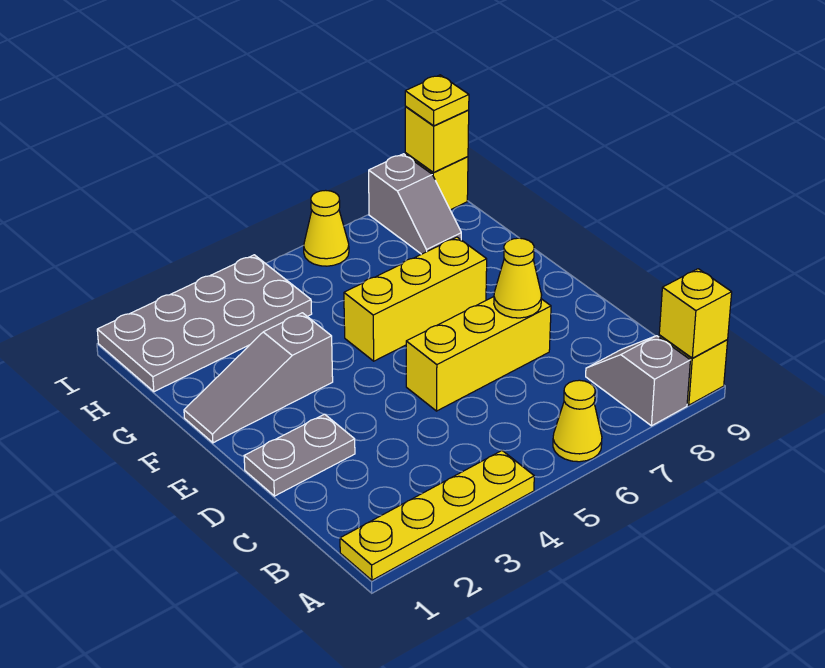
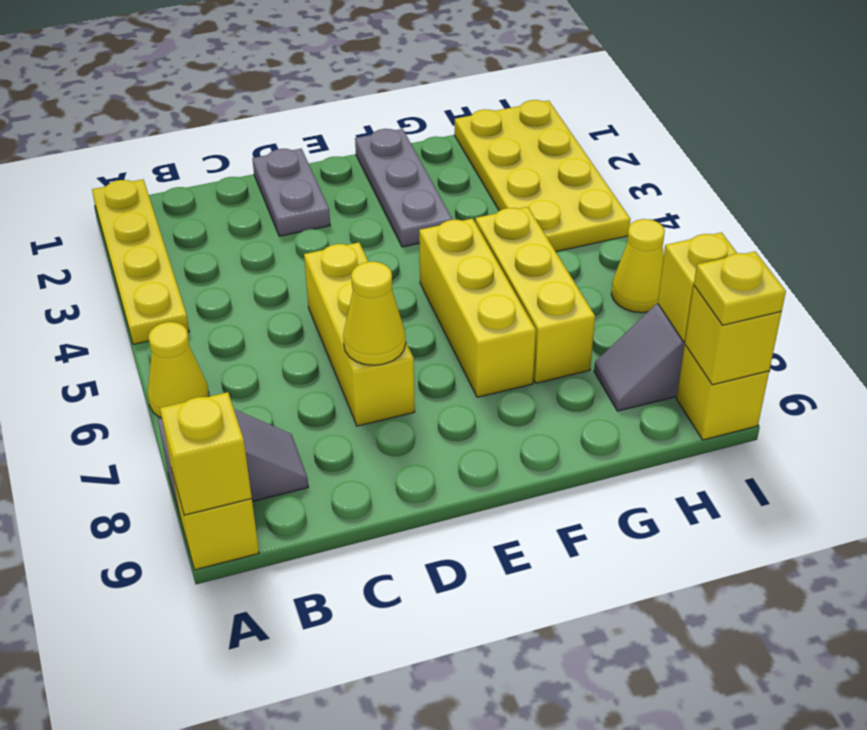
grey 1x3 slope [184,313,333,443] -> grey 1x3 plate [355,129,452,247]
none -> yellow 1x3 brick [475,207,595,383]
grey 2x4 plate [97,255,312,392] -> yellow 2x4 plate [455,100,630,252]
none -> yellow 1x1 brick [658,232,737,342]

